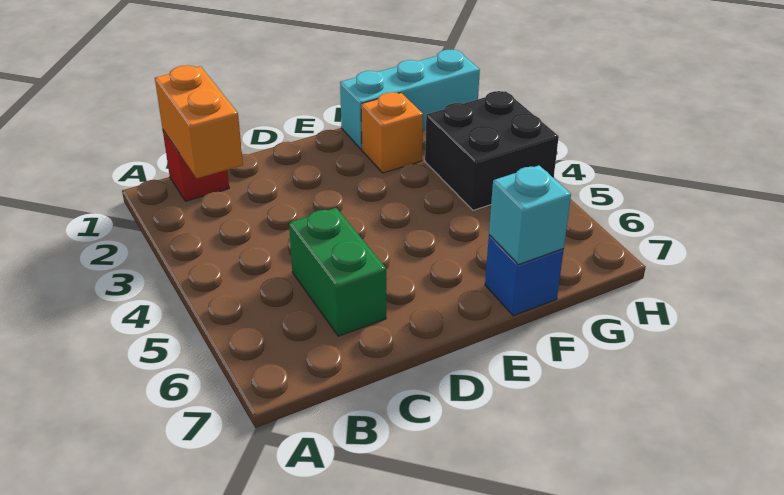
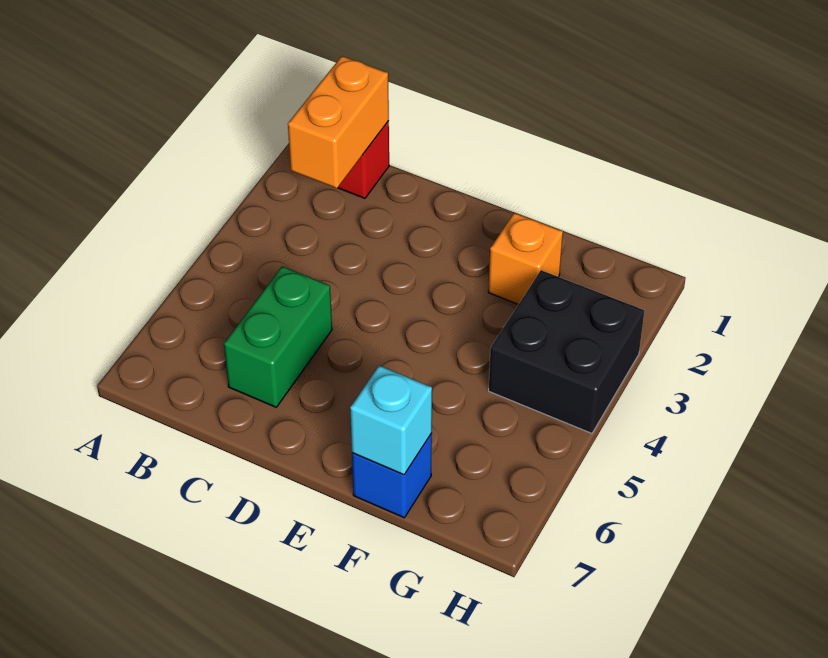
cyan 1x3 brick [340,50,480,149] -> none

